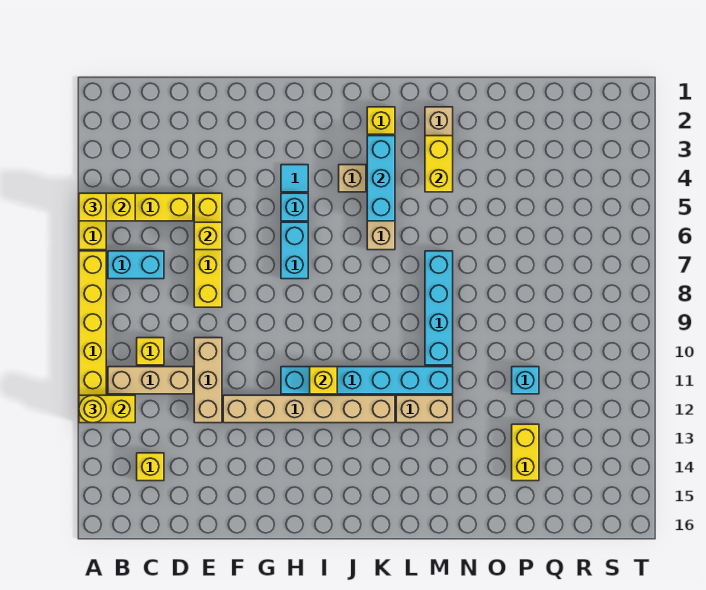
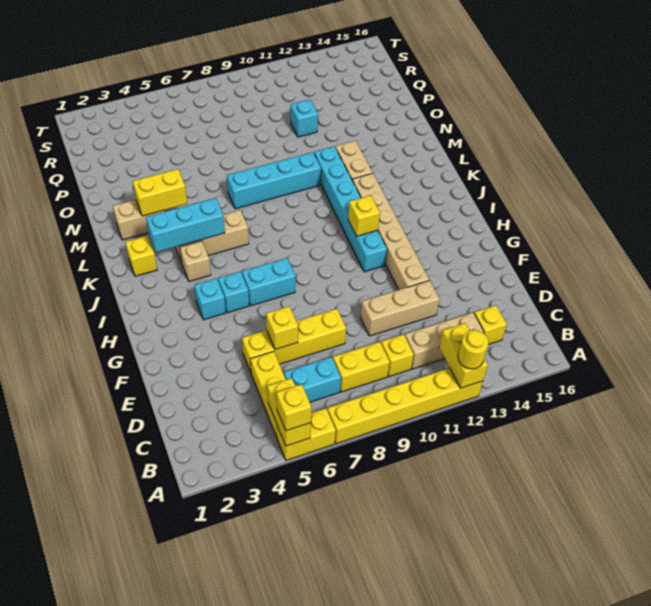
cyan 1x2 brick [108,251,164,279] -> cyan 1x2 brick turned to [284,357,341,402]
tan 1x3 brick [108,367,193,394] -> tan 1x3 brick turned to [405,313,484,369]
cyan 1x1 tile [281,165,308,192] -> cyan 1x1 brick [194,278,226,320]
yellow 1x2 brick [512,424,539,481] -> yellow 1x2 brick moved to [333,342,390,392]

